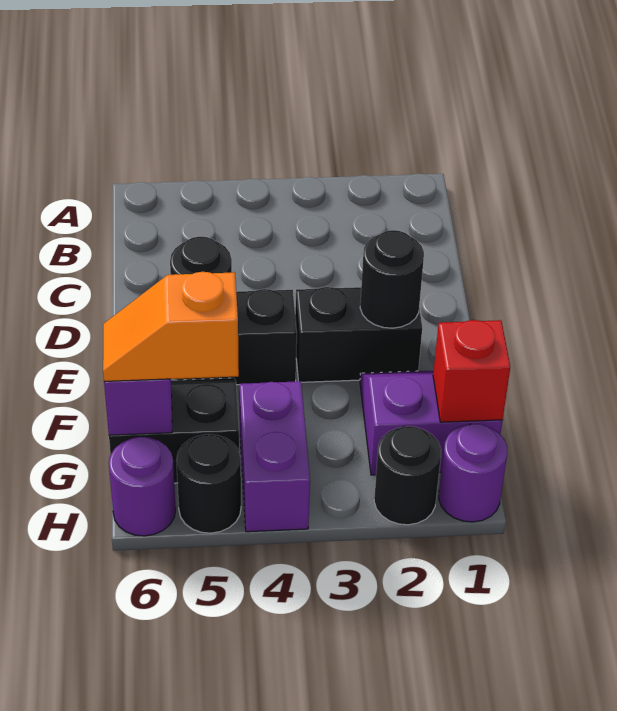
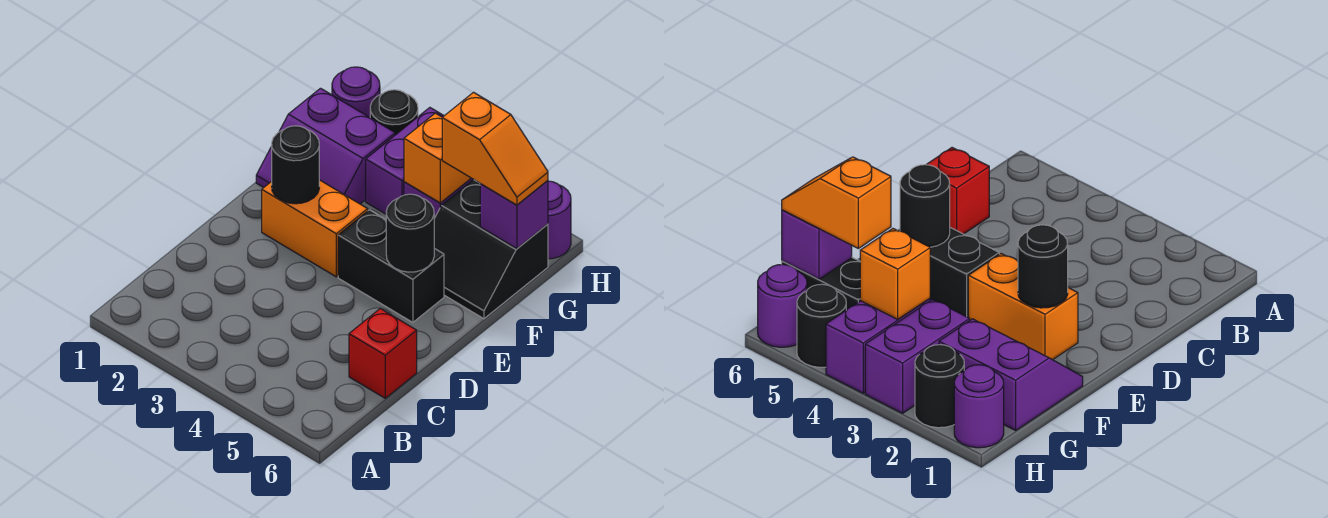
black 1x2 brick [295,287,422,382] -> orange 1x2 brick [262,180,368,277]
red 1x1 brick [433,320,510,422] -> red 1x1 brick moved to [349,308,417,398]
none -> purple 1x2 brick [366,108,444,214]
none -> orange 1x1 brick [404,113,471,203]

